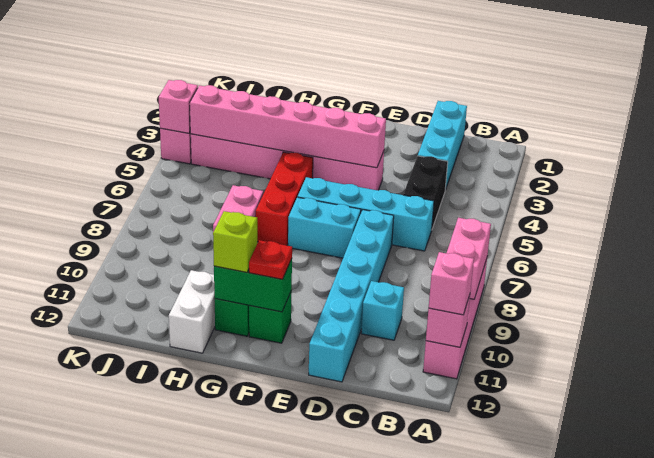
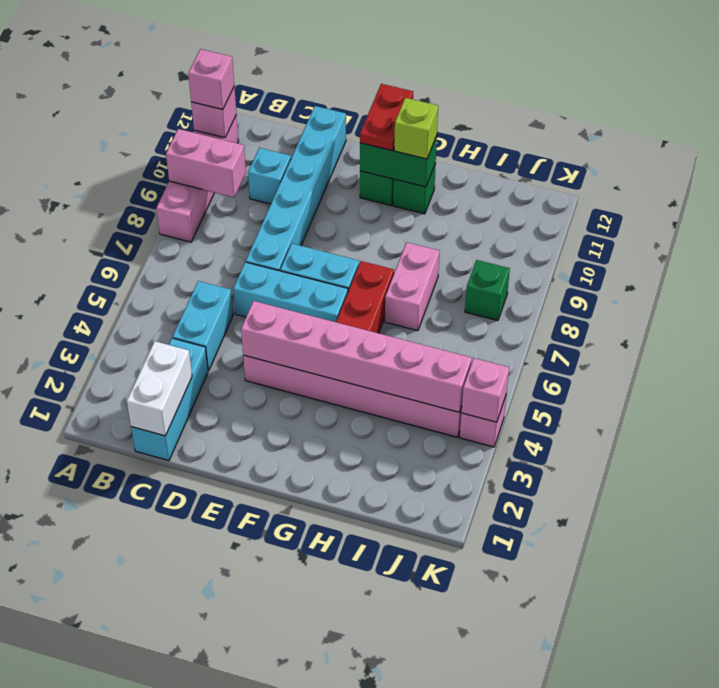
pink 1x2 brick [447,218,491,299] -> pink 1x2 brick turned to [166,129,246,197]
black 1x2 brick [403,156,448,228] -> cyan 1x2 brick [173,281,233,371]
cyan 1x4 brick [298,177,434,251] -> cyan 1x3 brick [233,262,348,322]
red 1x1 plate [249,240,292,279] -> red 1x2 plate [360,84,413,151]
white 1x2 brick [169,270,215,353] -> white 1x2 brick moved to [127,341,192,436]
none -> green 1x1 brick [465,260,510,321]

